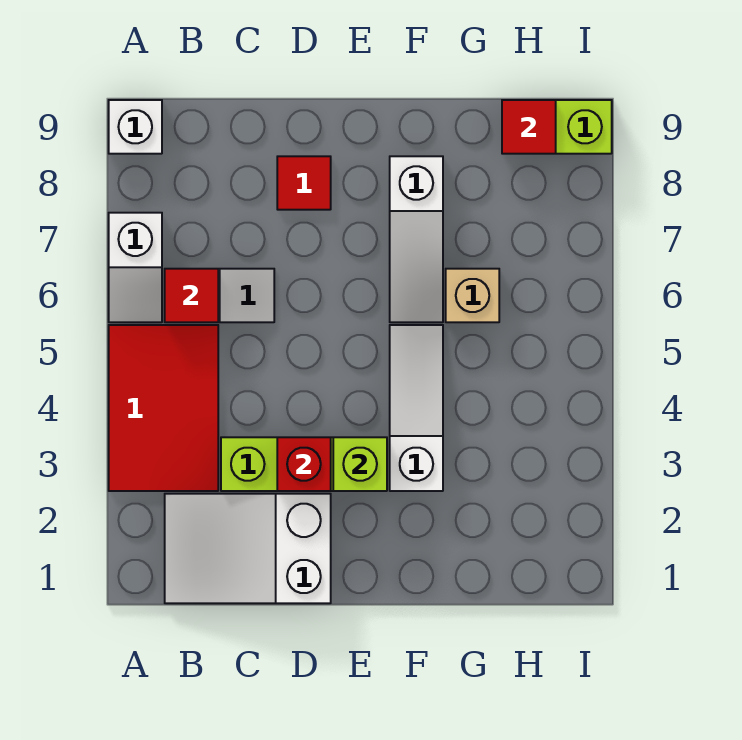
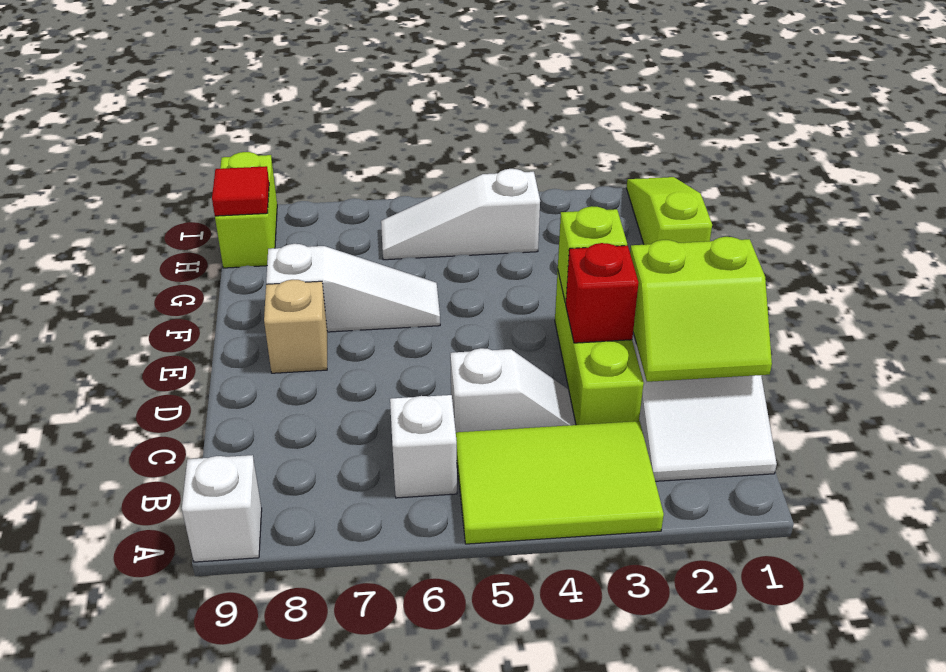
red 2x3 tile [109,325,218,491] -> lime 2x3 tile [456,421,664,544]
white 1x2 slope [109,213,162,322] -> white 1x2 slope moved to [450,348,576,432]
red 1x1 tile [165,269,218,322] -> none
none -> lime 2x2 slope [630,237,772,382]
red 1x1 tile [277,156,331,210] -> none
white 1x3 slope [390,325,443,491] -> white 1x3 slope moved to [381,169,540,260]
none -> lime 1x3 slope [626,177,712,245]
tan 1x1 brick [446,269,499,322] -> tan 1x1 brick moved to [264,280,327,373]

